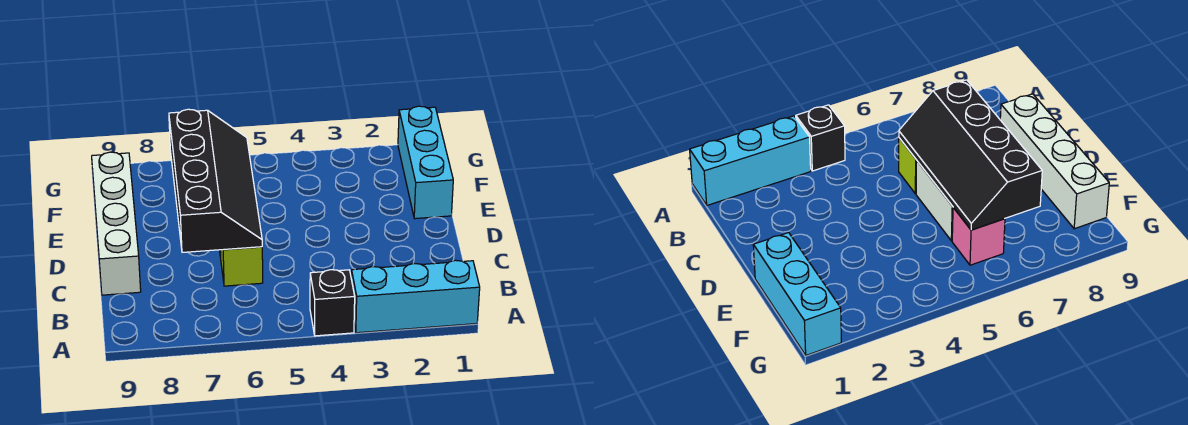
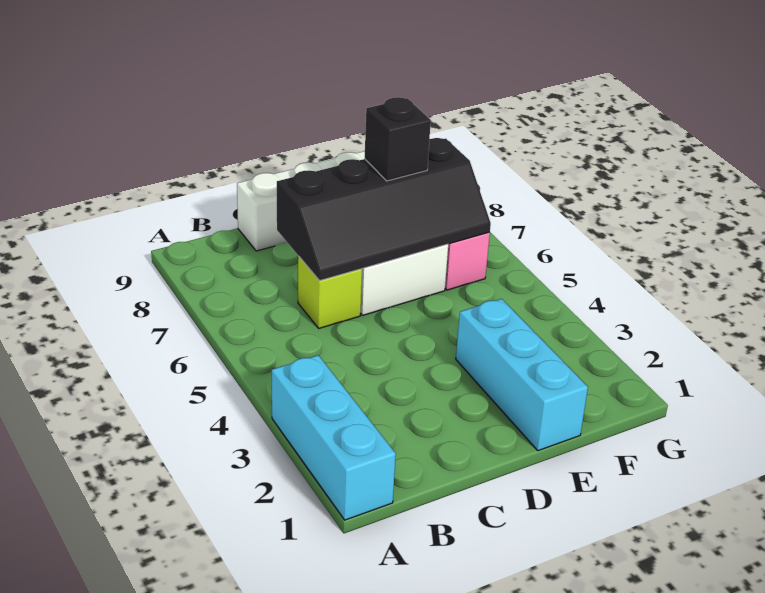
black 1x1 brick [310,270,355,336] -> black 1x1 brick moved to [365,97,431,181]
cyan 1x3 brick [398,106,453,219] -> cyan 1x3 brick turned to [456,299,588,451]

